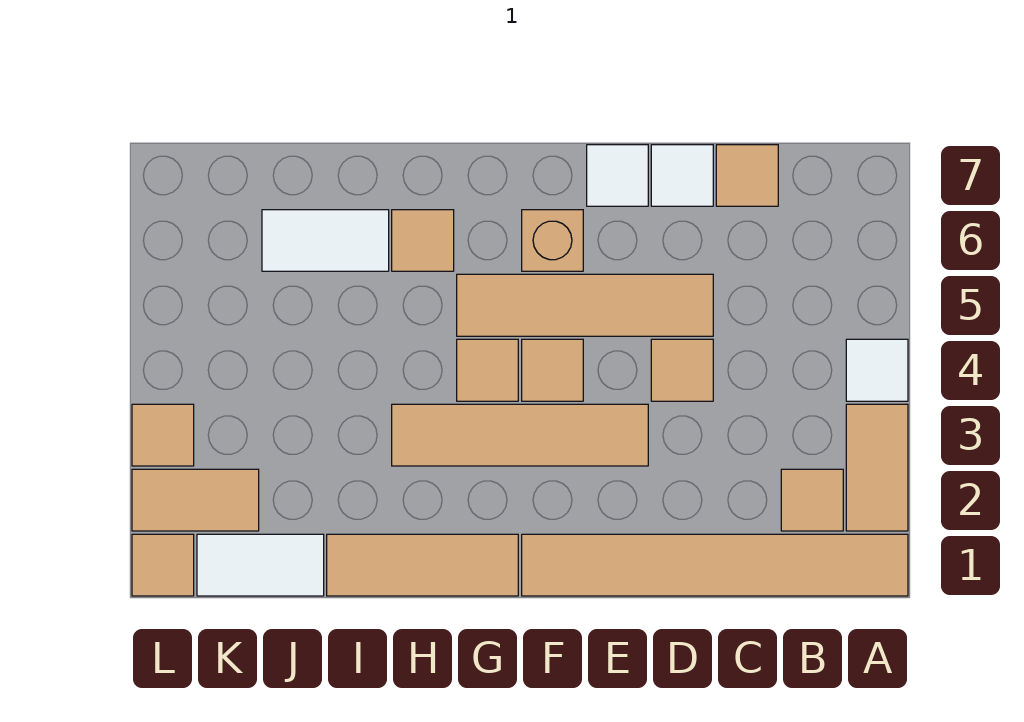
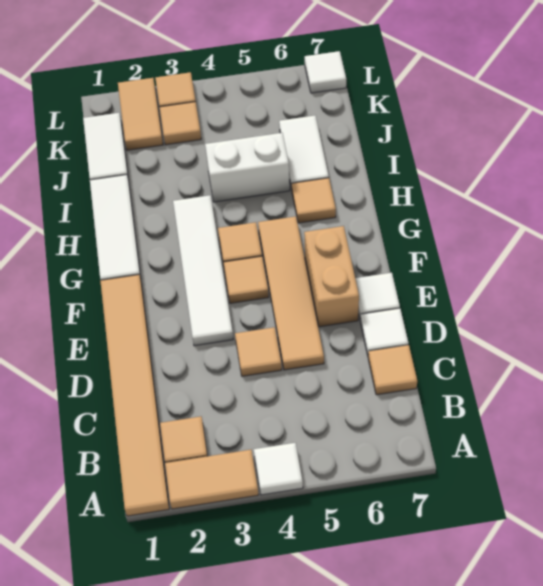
tan 1x4 tile [392,404,648,466] -> white 1x4 tile [173,195,233,346]
tan 1x1 brick [522,210,583,271] -> tan 1x2 brick [304,226,359,327]
tan 1x3 tile [327,534,518,596] -> white 1x3 tile [90,175,141,280]
none -> white 1x2 brick [205,133,290,202]
tan 1x1 tile [132,534,194,596] -> tan 1x1 tile moved to [160,102,201,145]
none -> white 1x1 tile [305,51,346,93]

